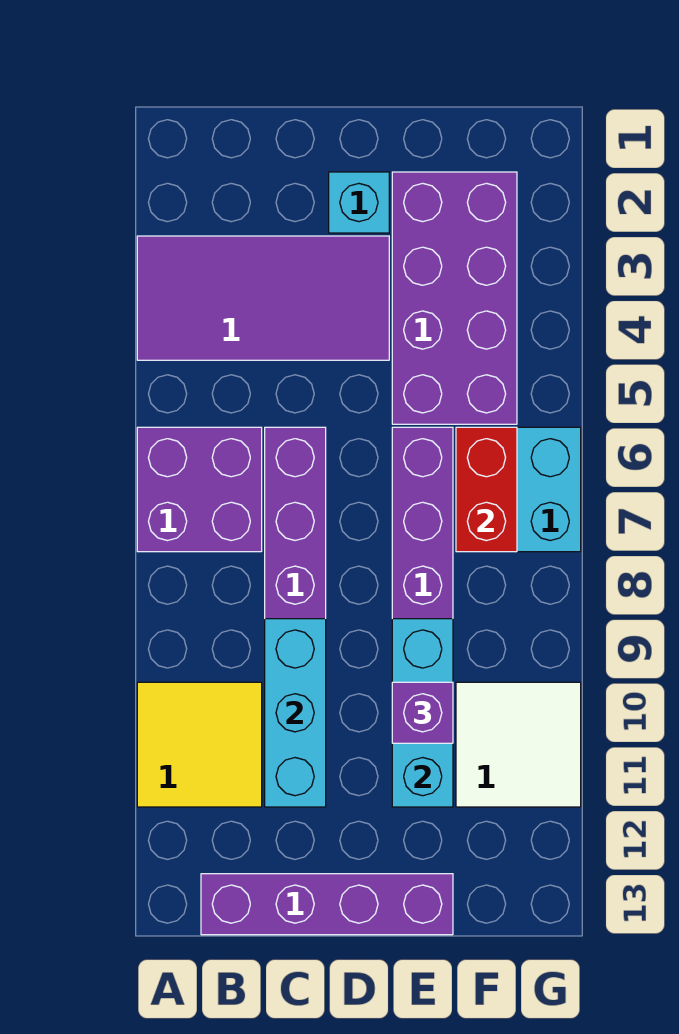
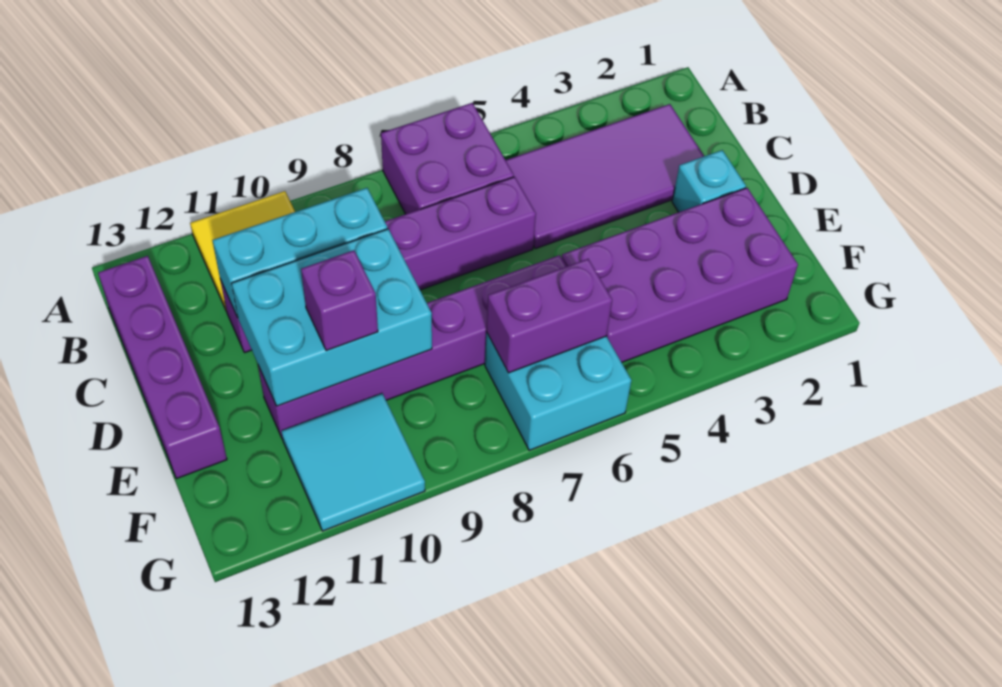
purple 2x4 tile [137,236,389,360] -> purple 2x4 tile turned to [506,104,704,249]
cyan 1x3 brick [392,619,453,807] -> cyan 2x3 brick [232,229,432,406]
red 1x2 brick [456,427,517,552] -> purple 1x2 brick [486,259,612,373]
white 2x2 tile [456,682,581,807] -> cyan 2x2 tile [281,393,425,531]

